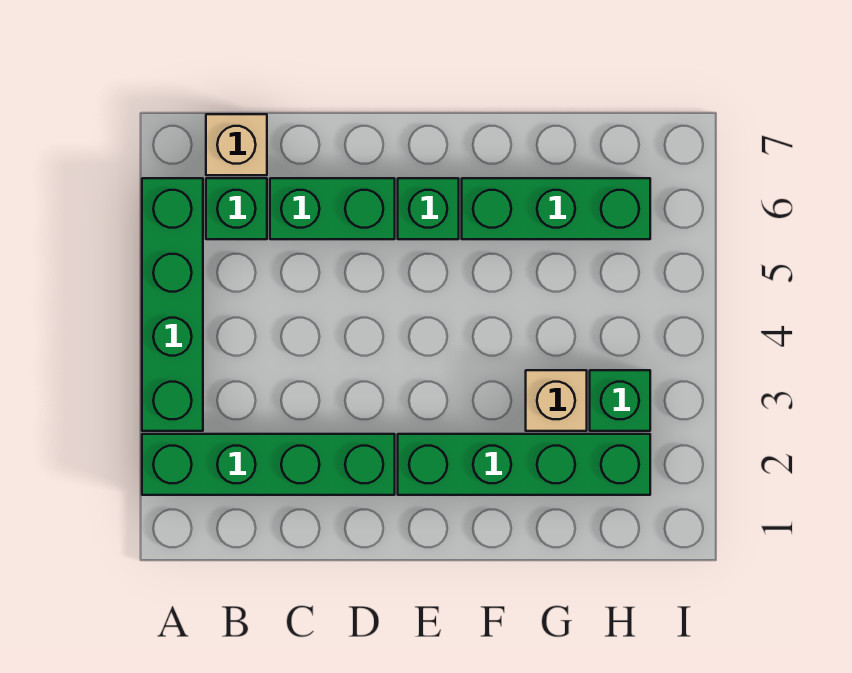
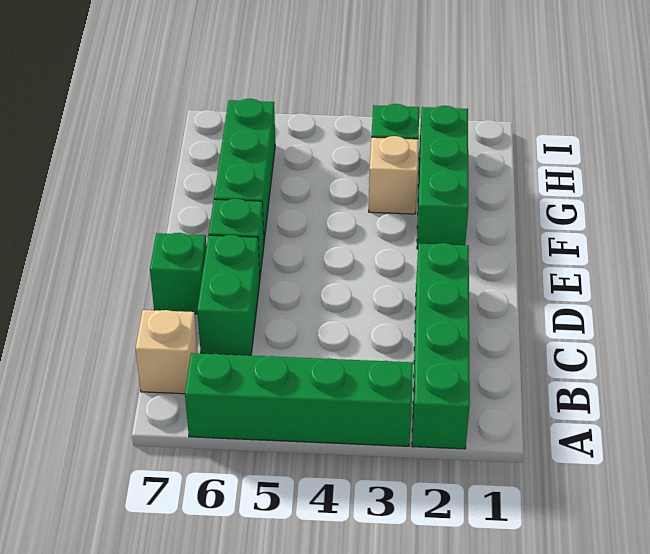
green 1x1 brick [206,178,267,239] -> green 1x1 brick moved to [150,233,207,314]
green 1x4 brick [398,434,650,495] -> green 1x3 brick [417,106,468,249]

